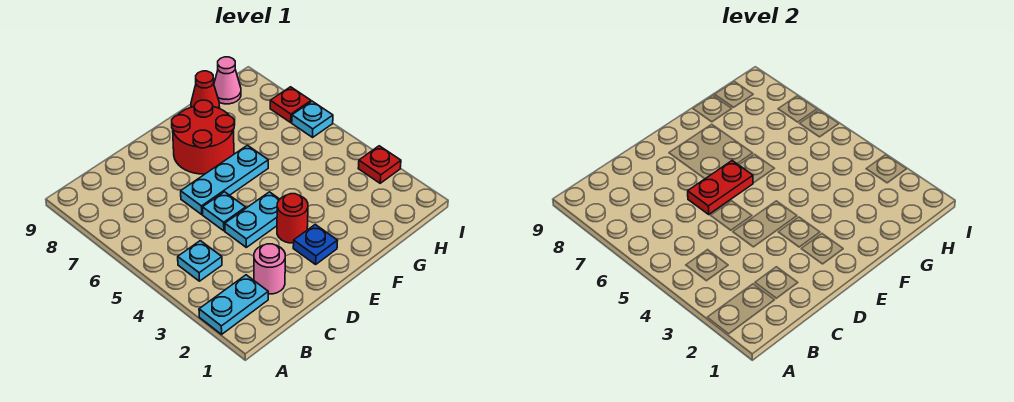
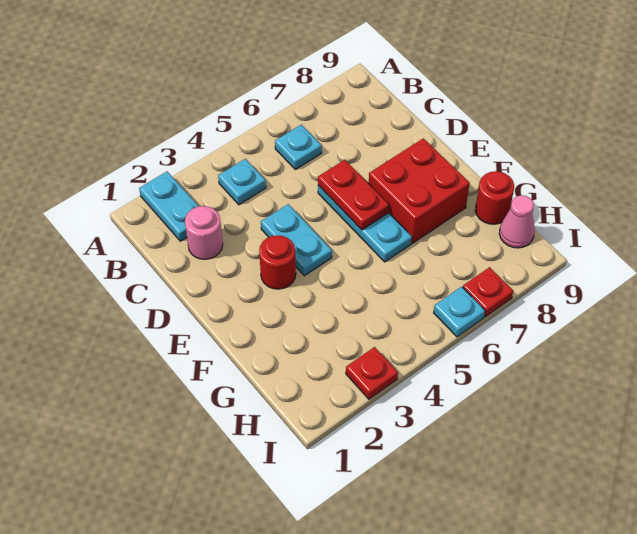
cyan 1x1 plate [203,192,246,231] -> cyan 1x1 plate moved to [275,125,322,169]
blue 1x1 plate [293,225,337,264] -> none
red 2x2 round brick [172,100,234,174] -> red 2x2 brick [369,138,470,243]
red 1x1 cone [191,71,220,108] -> red 1x1 round brick [475,171,514,224]

